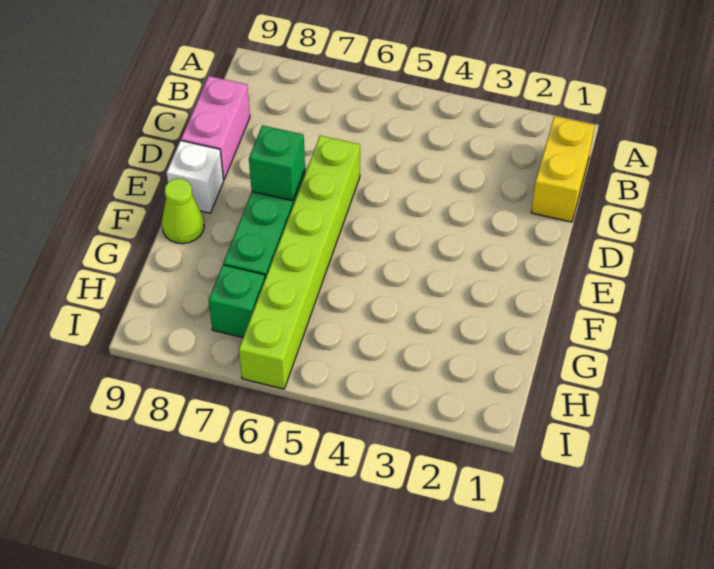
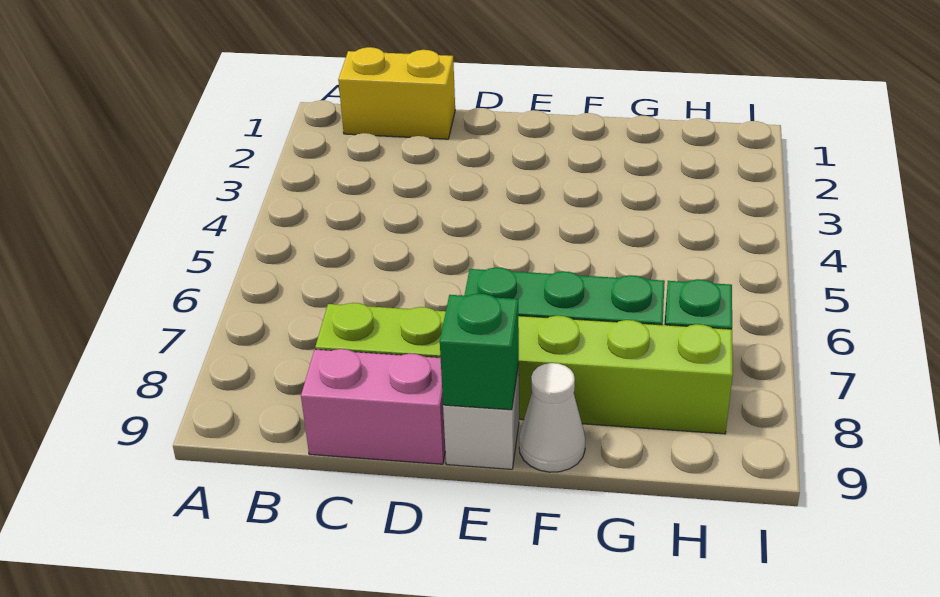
lime 1x6 brick [239,136,360,389] -> lime 1x6 brick moved to [315,303,733,434]
green 1x1 brick [249,125,305,201] -> green 1x1 brick moved to [440,294,519,410]
lime 1x1 cone [162,179,204,244] -> white 1x1 cone [519,363,585,472]

